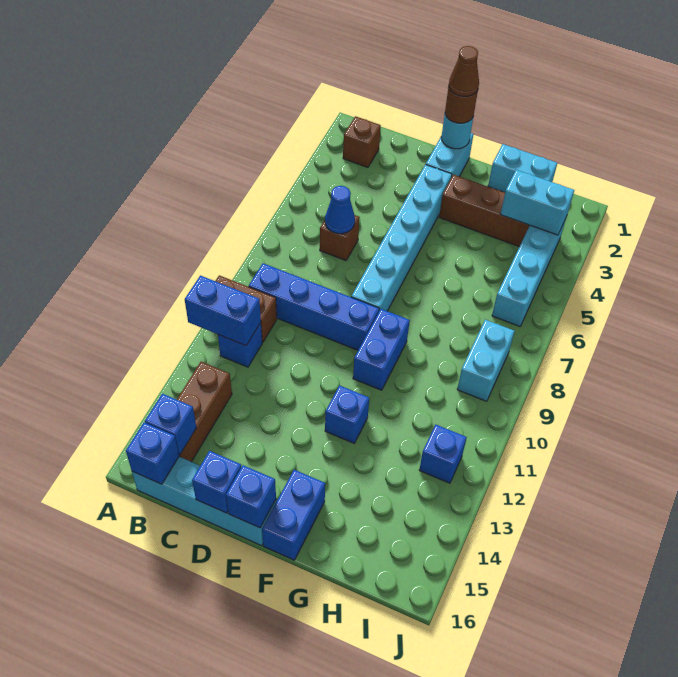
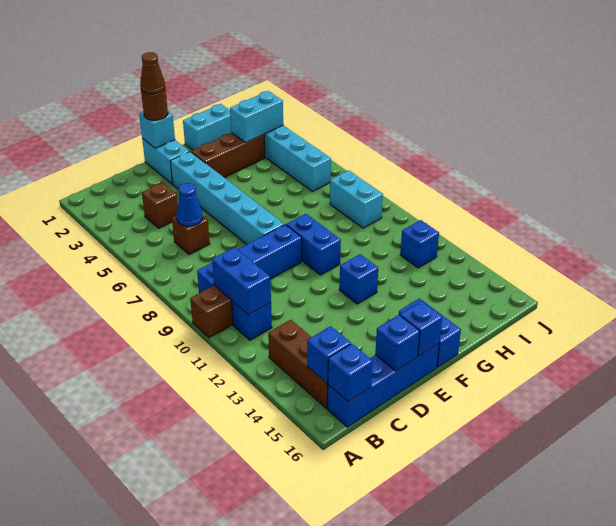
blue 1x2 brick [185,276,261,346] -> blue 1x2 brick turned to [212,247,271,315]
brown 1x1 brick [343,116,381,167] -> brown 1x1 brick moved to [142,183,178,228]
cyan 1x4 brick [132,457,276,546] -> blue 1x4 brick [328,344,439,427]
cyan 1x1 round brick [441,115,473,149] -> cyan 1x1 brick [139,112,175,148]

